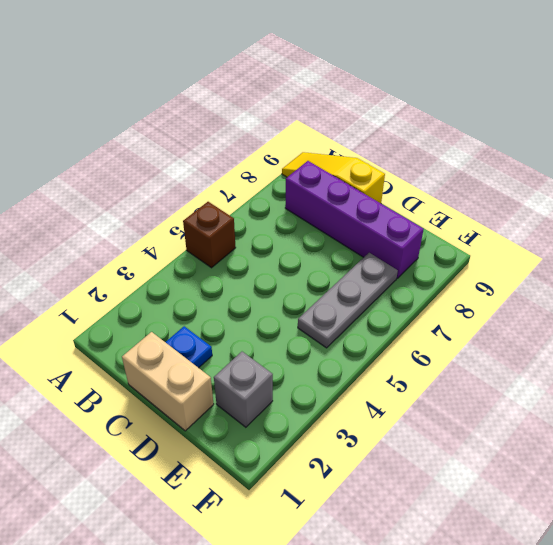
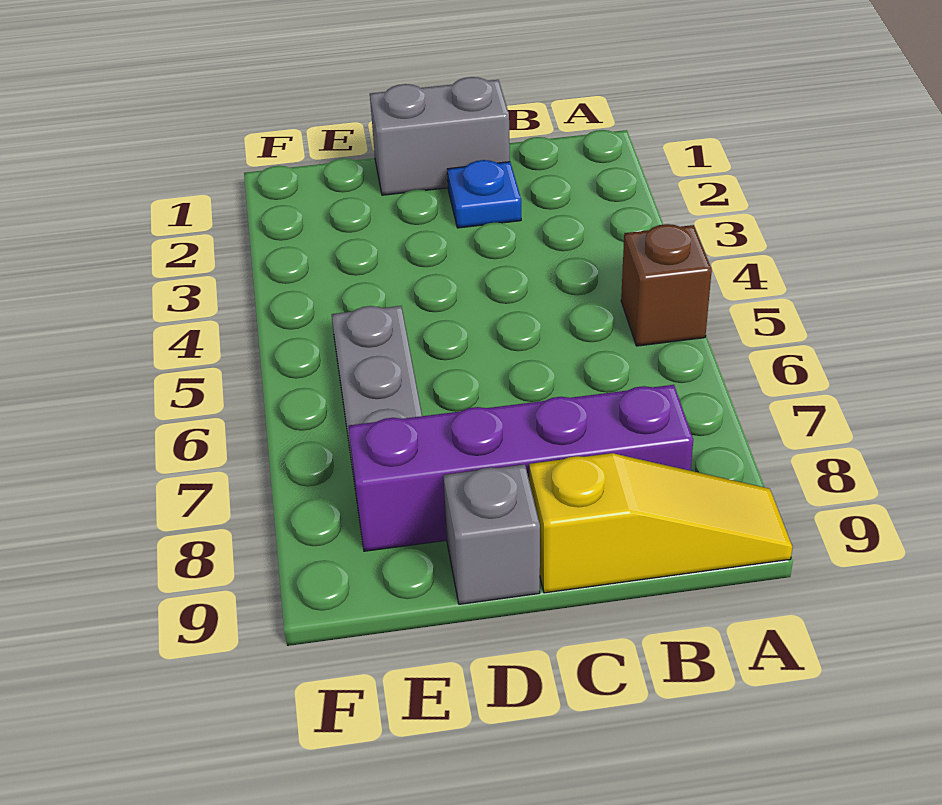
tan 1x2 brick [122,332,214,431] -> grey 1x2 brick [370,77,510,195]
grey 1x1 brick [214,352,273,427] -> grey 1x1 brick moved to [443,464,540,604]

